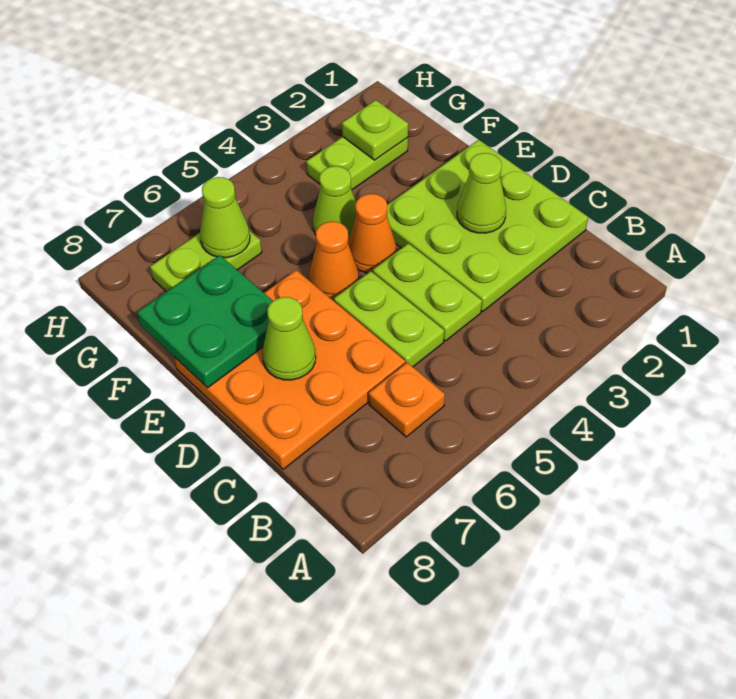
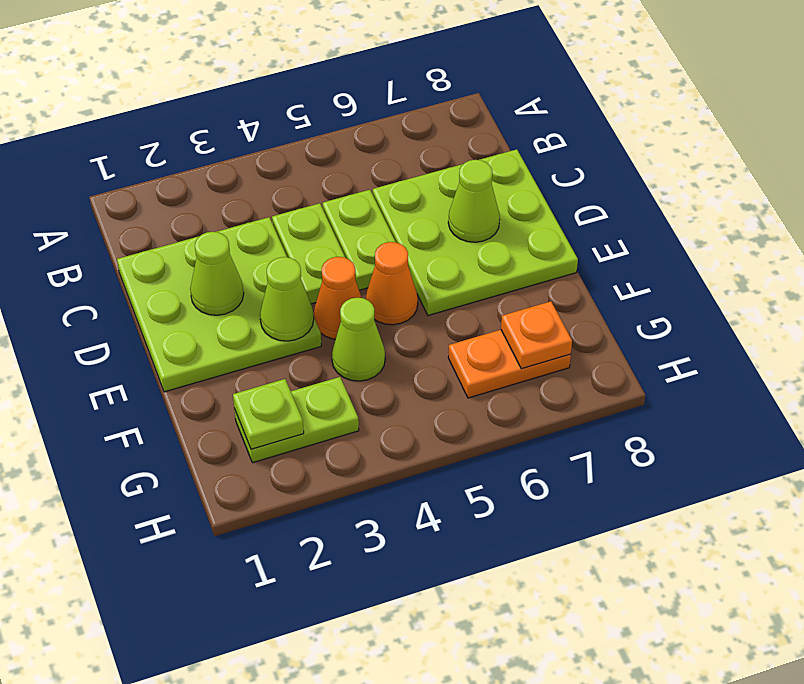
orange 1x1 plate [369,363,445,437] -> orange 1x1 plate moved to [501,301,572,369]
orange 3x3 plate [174,270,405,469] -> lime 3x3 plate [373,149,578,315]
green 2x2 plate [137,255,273,388] -> none
lime 1x2 plate [150,231,262,292] -> orange 1x2 plate [448,330,571,398]
lime 1x1 cone [200,177,250,258] -> lime 1x1 cone moved to [260,257,314,341]

